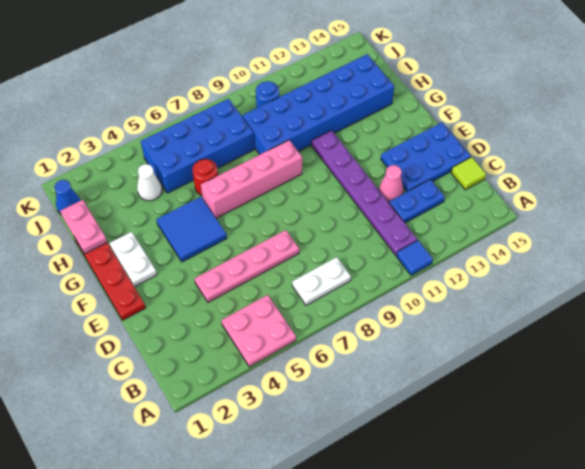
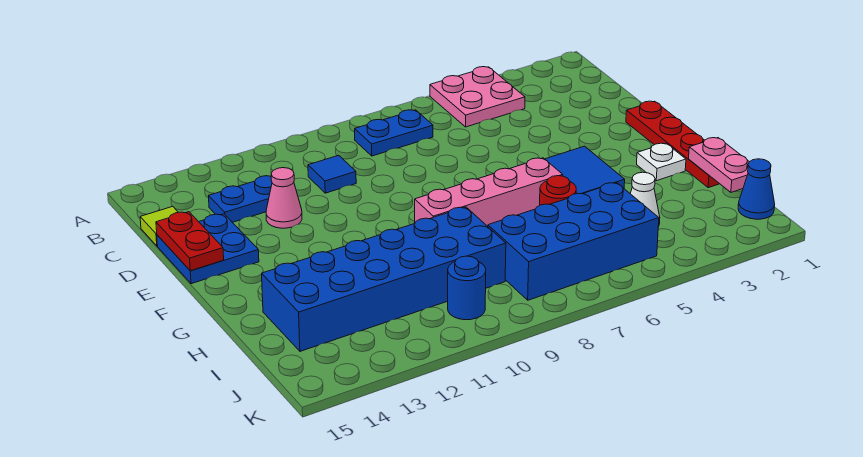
blue 1x1 tile [397,240,433,275] -> blue 1x1 tile moved to [308,155,356,193]
white 1x2 plate [292,257,351,305] -> blue 1x2 plate [355,110,433,156]
purple 1x6 plate [312,130,417,255] -> none
pink 1x4 plate [195,230,299,302] -> none
blue 2x3 plate [381,122,471,191] -> blue 2x2 plate [157,214,259,284]
none -> red 1x2 plate [156,212,224,271]
white 1x2 plate [109,232,157,287] -> white 1x1 plate [637,143,686,181]

